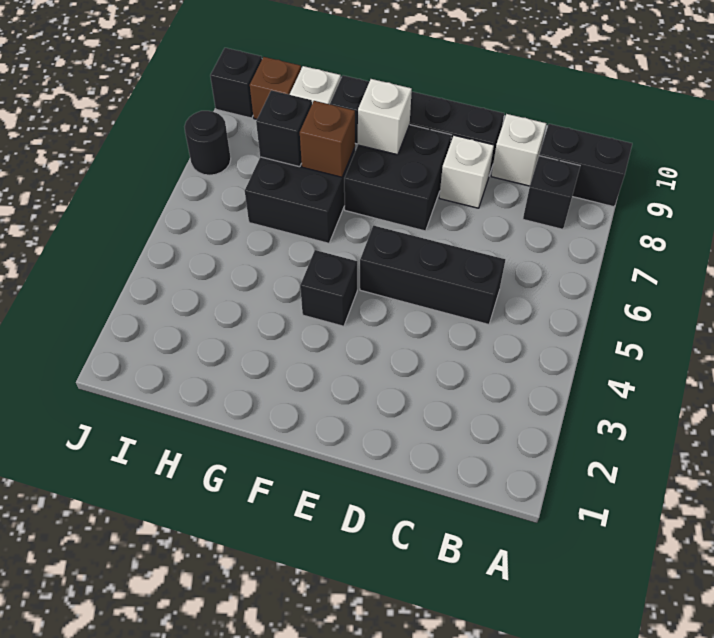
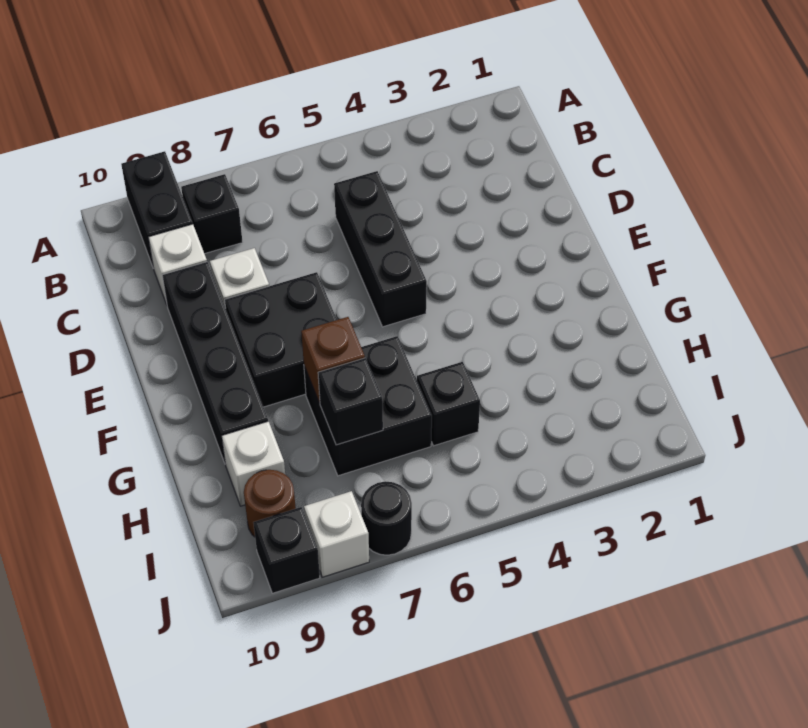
black 1x1 brick [300,250,357,326] -> black 1x1 brick moved to [417,362,480,446]
white 1x1 brick [358,79,412,155] -> white 1x1 brick moved to [304,491,369,577]
brown 1x1 brick [250,57,301,119] -> brown 1x1 round brick [244,470,296,537]

